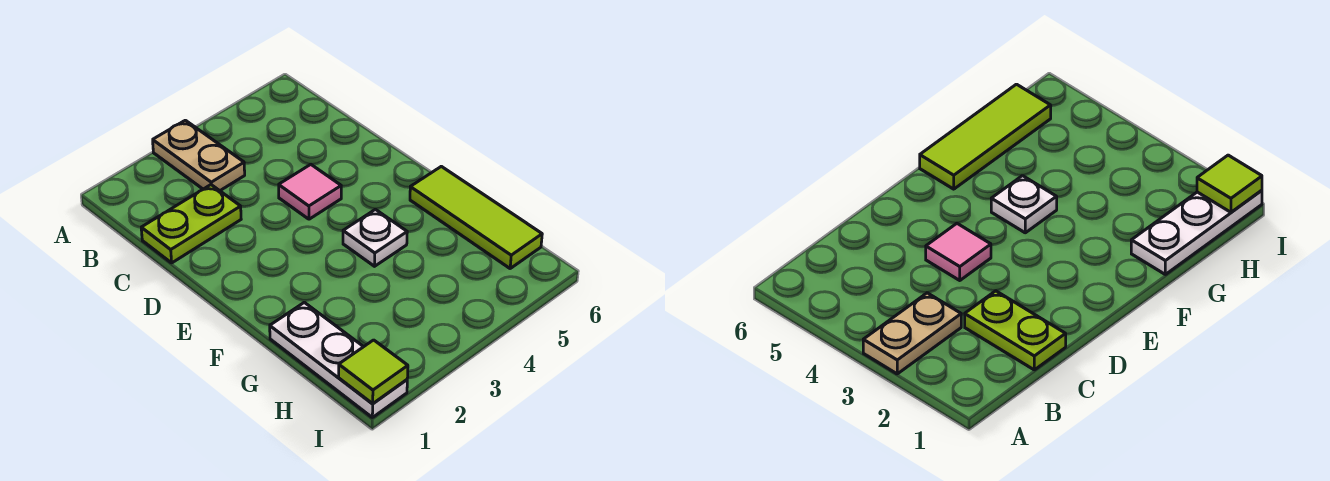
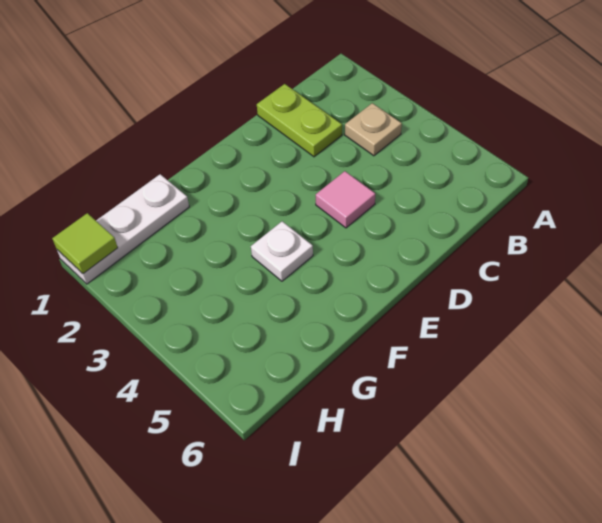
tan 1x2 plate [153,120,245,191] -> tan 1x1 plate [345,103,402,156]
lime 1x3 tile [410,166,542,268] -> none

